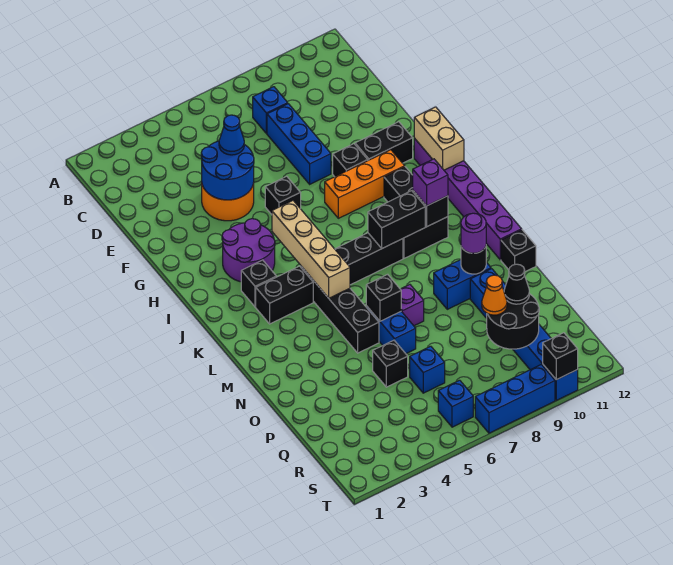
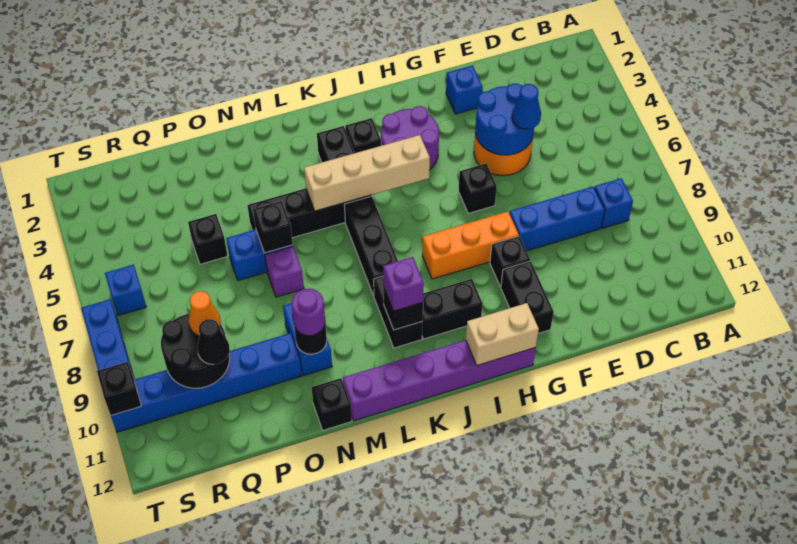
orange 1x3 brick [325,150,405,218] -> orange 1x3 brick turned to [422,212,519,279]
black 1x2 brick [368,191,425,248] -> none
blue 1x1 brick [410,346,445,393] -> blue 1x1 brick moved to [446,65,482,114]

